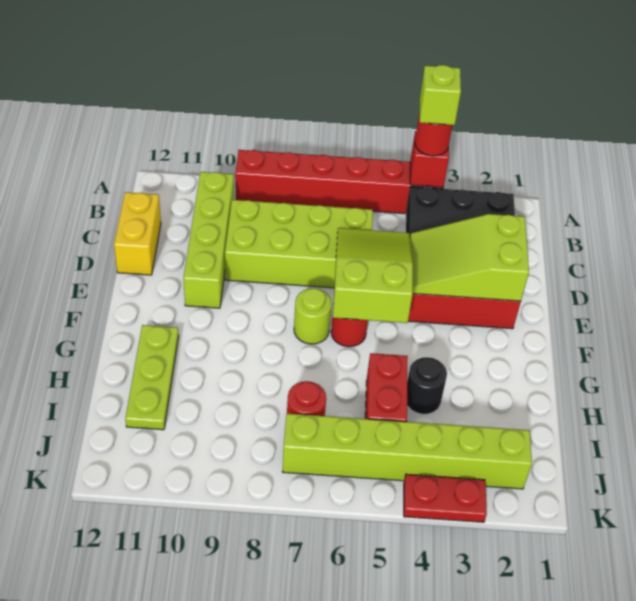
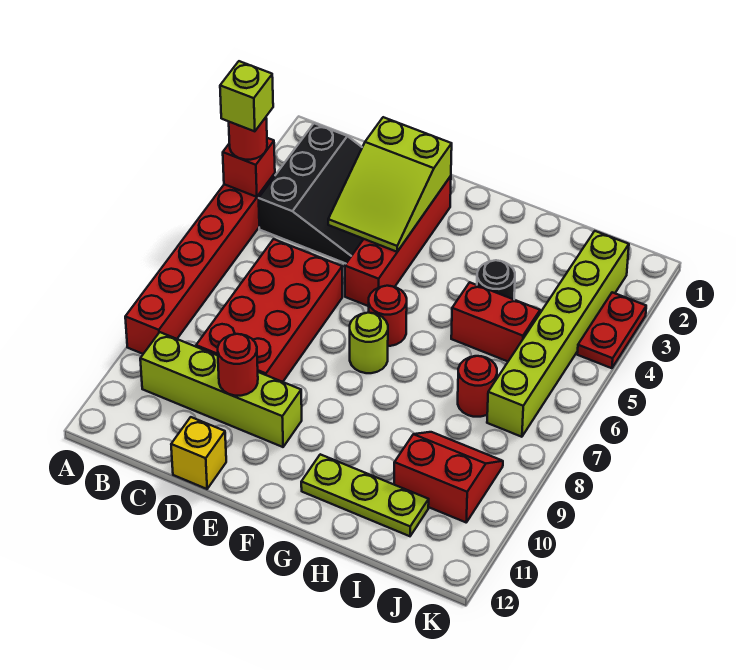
lime 2x4 brick [225,200,373,288] -> red 2x4 brick [196,239,342,382]
yellow 1x2 brick [114,192,161,275] -> yellow 1x1 brick [171,417,226,489]
lime 2x3 slope [333,228,413,323] -> none
none -> red 1x1 round brick [218,334,258,396]
none -> red 2x2 slope [394,432,503,522]

